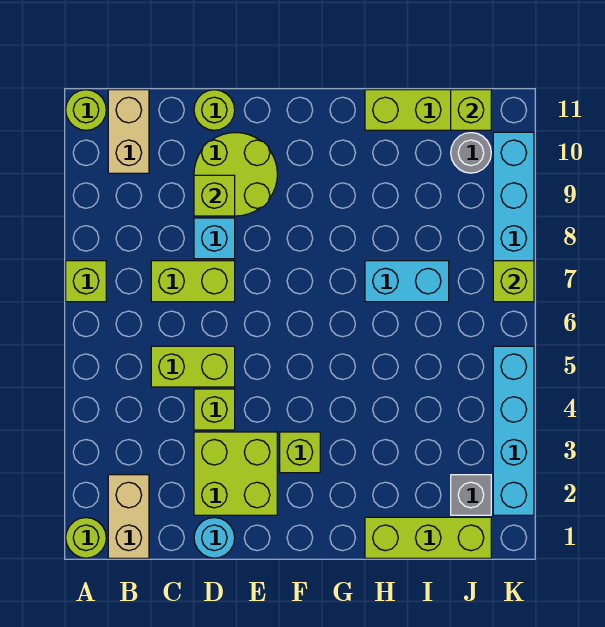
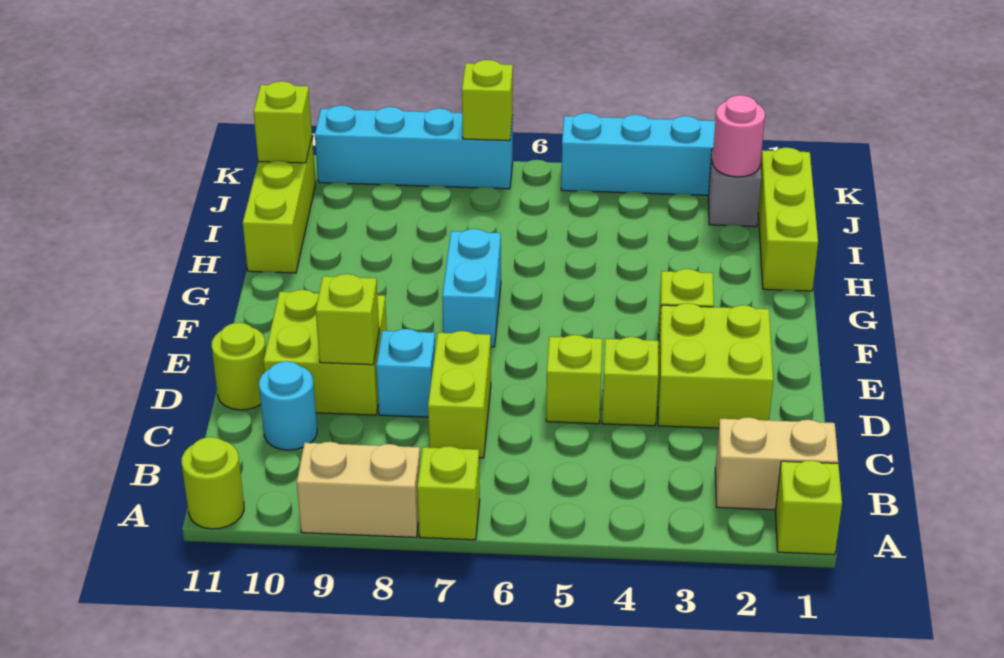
lime 1x1 round brick [66,518,106,558] -> lime 1x1 brick [775,460,842,555]
tan 1x2 brick [108,90,149,173] -> tan 1x2 brick moved to [297,442,420,537]
lime 1x2 brick [151,346,235,387] -> lime 1x1 brick [546,335,602,424]
cyan 1x1 round brick [194,518,235,558] -> cyan 1x1 round brick moved to [259,361,317,450]
lime 2x2 round brick [194,133,277,216] -> lime 2x2 brick [263,290,387,415]
cyan 1x2 brick [365,261,449,302] -> cyan 1x2 brick moved to [442,229,501,347]
none -> pink 1x1 round brick [712,95,765,177]
grey 1x1 round brick [451,133,491,173] -> none

